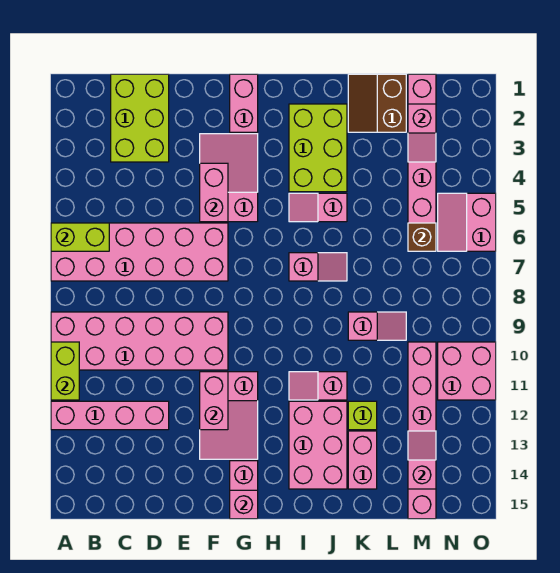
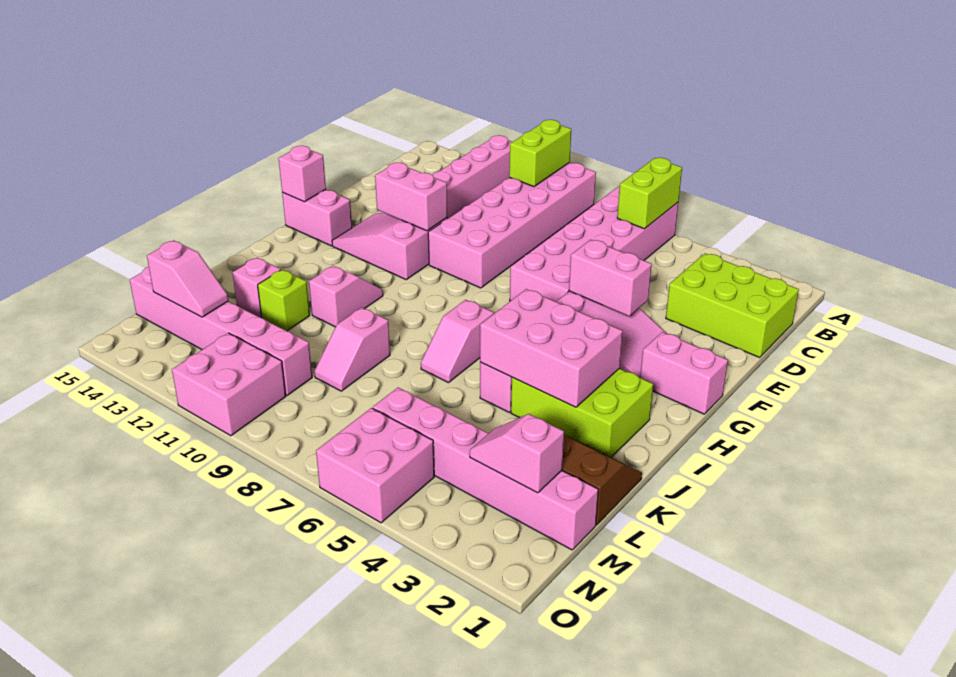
lime 1x2 brick [51,342,79,400] -> lime 1x2 brick turned to [509,120,571,187]
pink 2x3 brick [289,401,347,489] -> pink 2x3 brick moved to [480,289,623,407]
pink 1x2 brick [348,431,377,489] -> pink 1x1 brick [232,258,281,318]
brown 1x1 brick [408,223,436,251] -> none
pink 2x2 slope [438,193,496,251] -> pink 2x2 brick [316,408,434,523]

